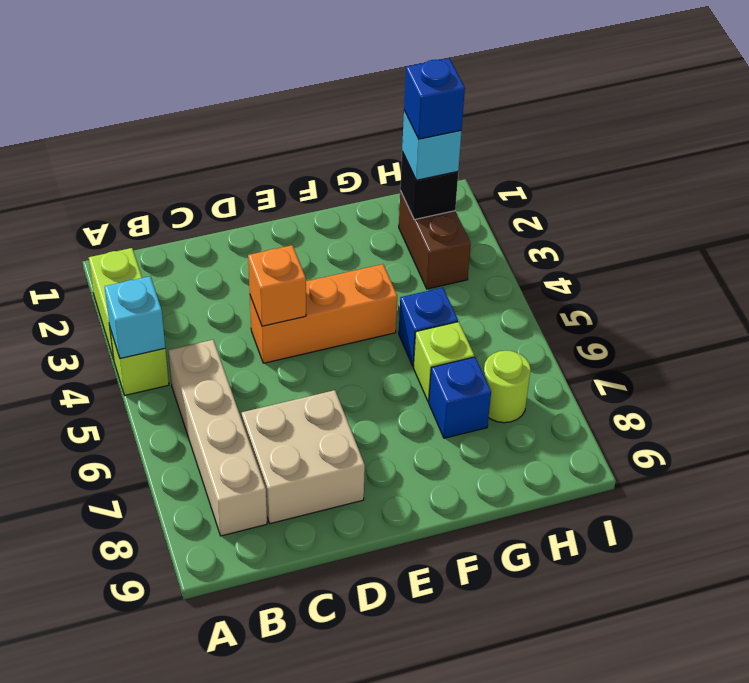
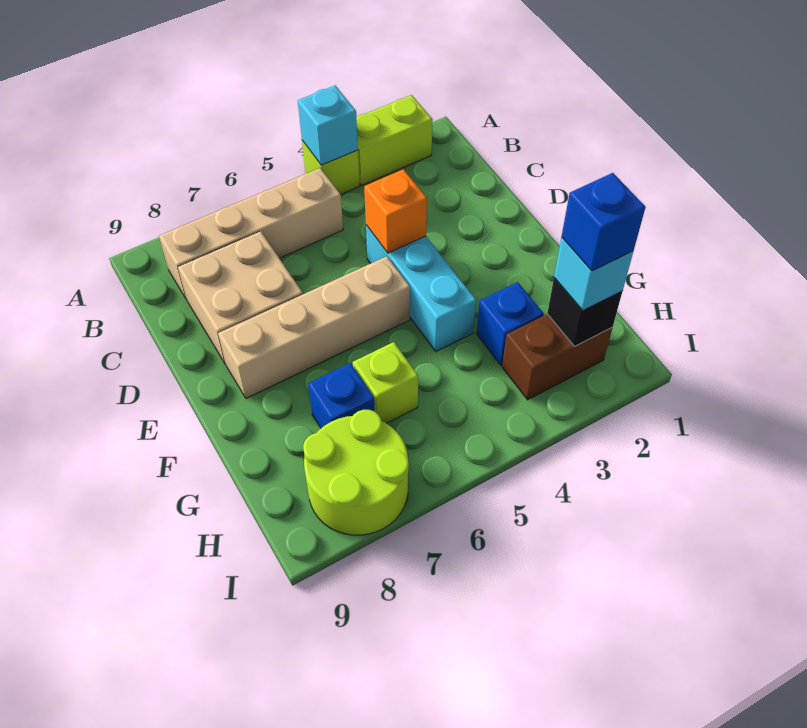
orange 1x3 brick [250,264,397,363] -> cyan 1x3 brick [366,225,476,351]
none -> tan 1x4 brick [218,256,410,398]
blue 1x1 brick [399,288,458,366] -> blue 1x1 brick moved to [476,282,544,365]
lime 1x1 round brick [483,350,531,423] -> lime 2x2 round brick [303,410,409,535]

